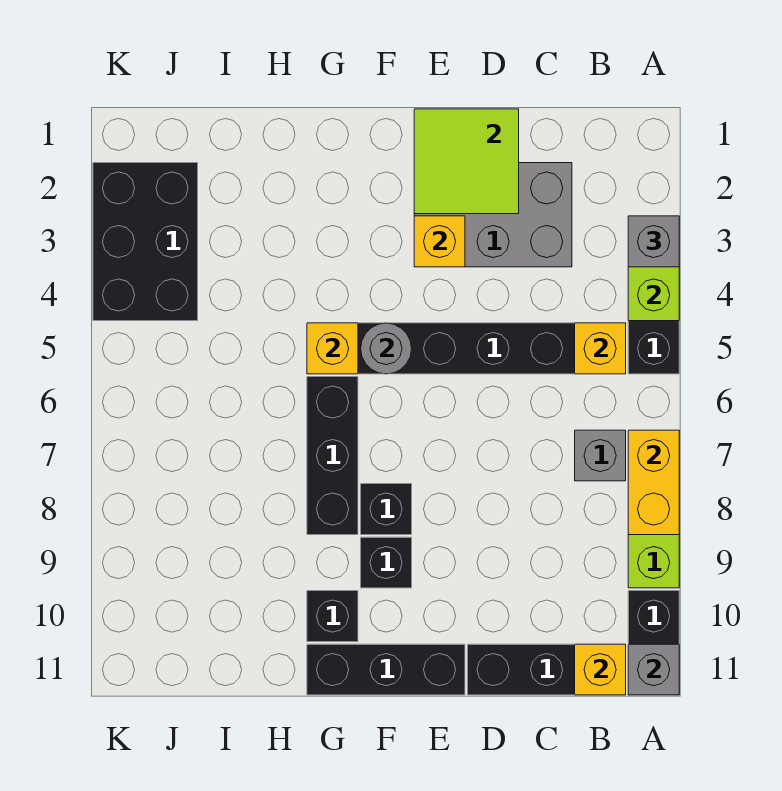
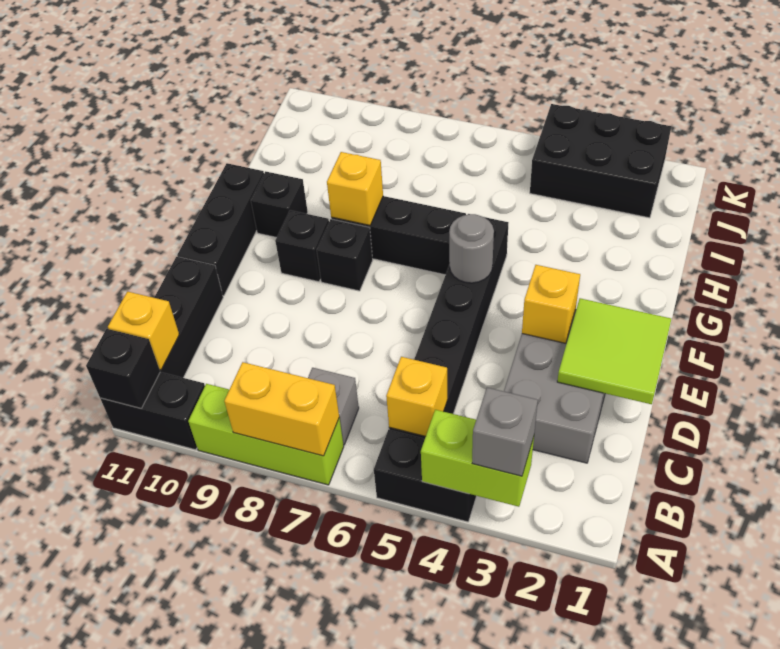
grey 1x1 brick [628,644,679,695] -> black 1x1 brick [86,329,160,408]
yellow 1x1 brick [307,323,358,374] -> yellow 1x1 brick moved to [327,152,383,225]

